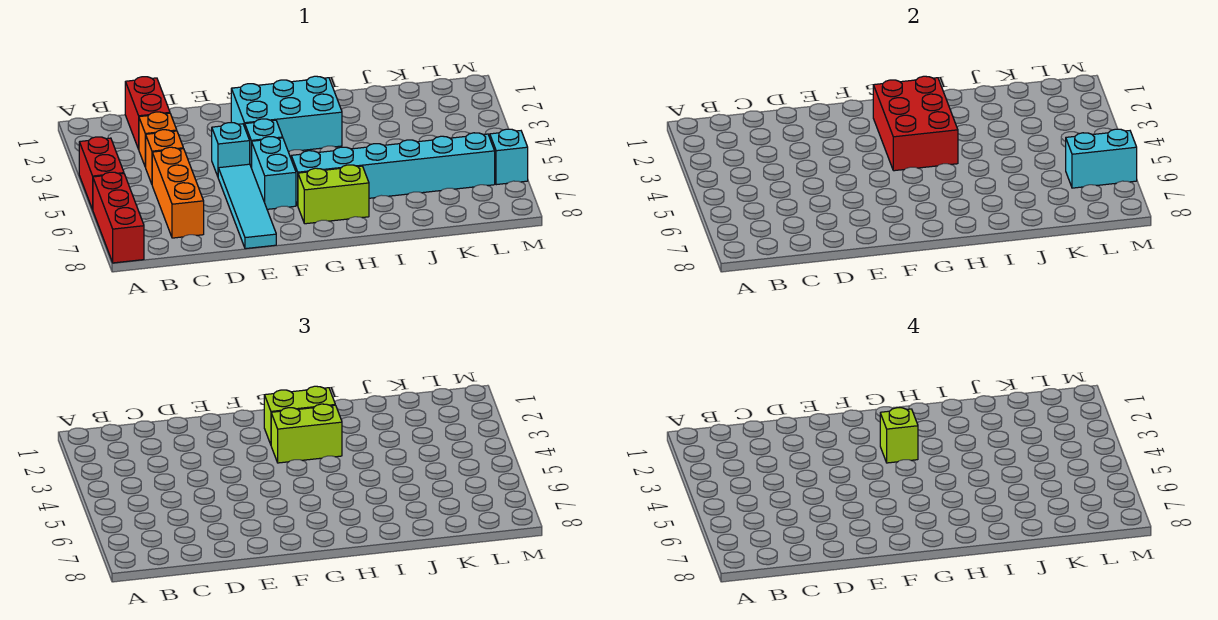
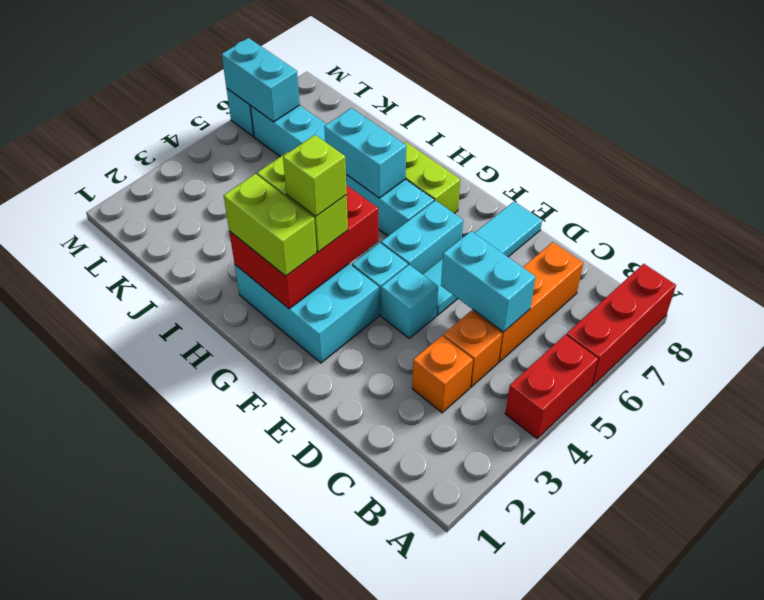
red 1x2 brick [125,77,170,149] -> none
none -> cyan 1x2 brick [441,231,536,332]
none -> cyan 1x2 brick [324,108,406,198]

